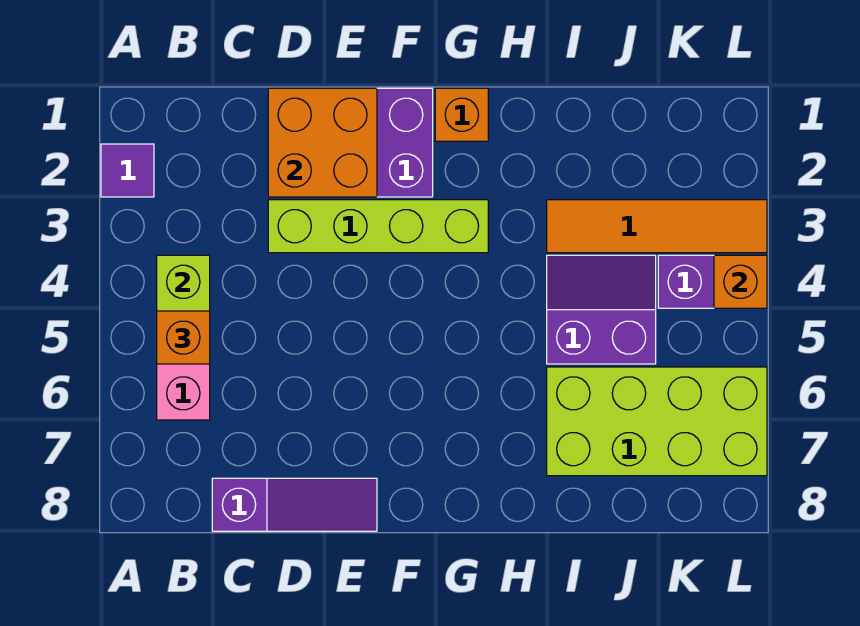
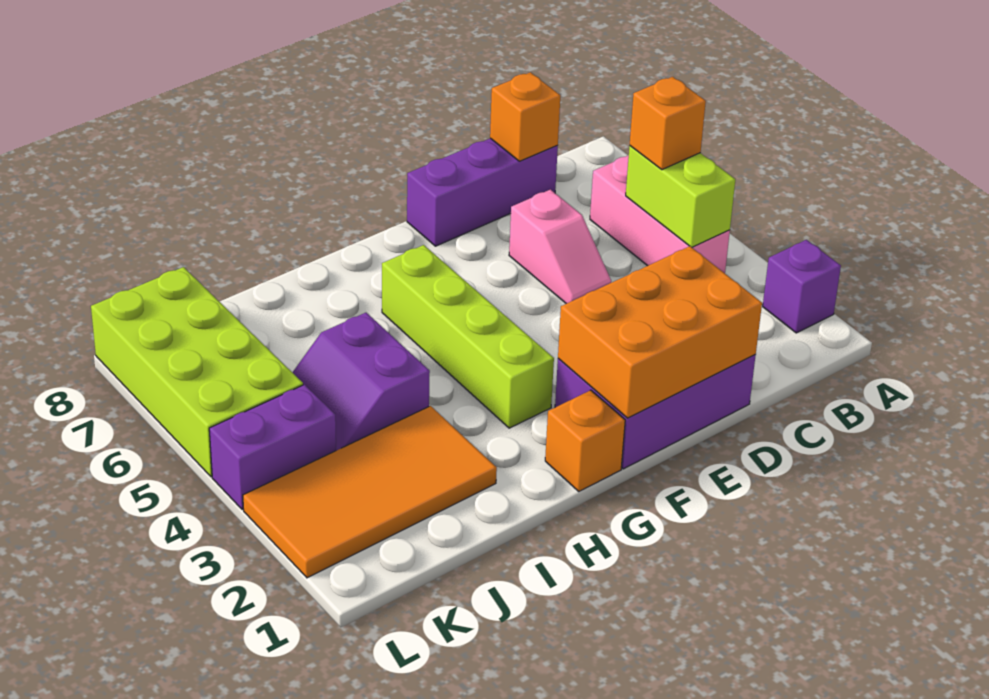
purple 1x1 tile [101,144,154,197] -> purple 1x1 brick [763,240,841,333]
purple 1x3 slope [212,478,377,531] -> purple 1x3 brick [407,138,558,246]
orange 2x2 brick [268,88,377,197] -> orange 2x3 brick [558,246,762,418]
lime 1x4 brick [268,200,488,253] -> lime 1x4 brick turned to [382,245,554,428]
none -> pink 1x2 slope [509,190,611,304]
orange 1x4 tile [547,200,767,253] -> orange 2x4 tile [243,406,497,578]
purple 2x2 slope [547,255,656,364] -> purple 2x2 slope turned to [292,313,430,450]
lime 2x4 brick [547,367,767,476] -> lime 2x4 brick turned to [91,267,303,477]
orange 1x1 brick [714,255,767,308] -> orange 1x1 brick moved to [490,72,560,161]

